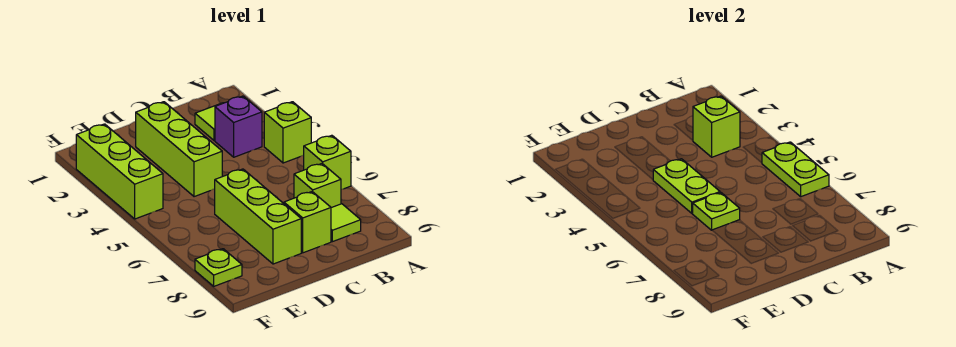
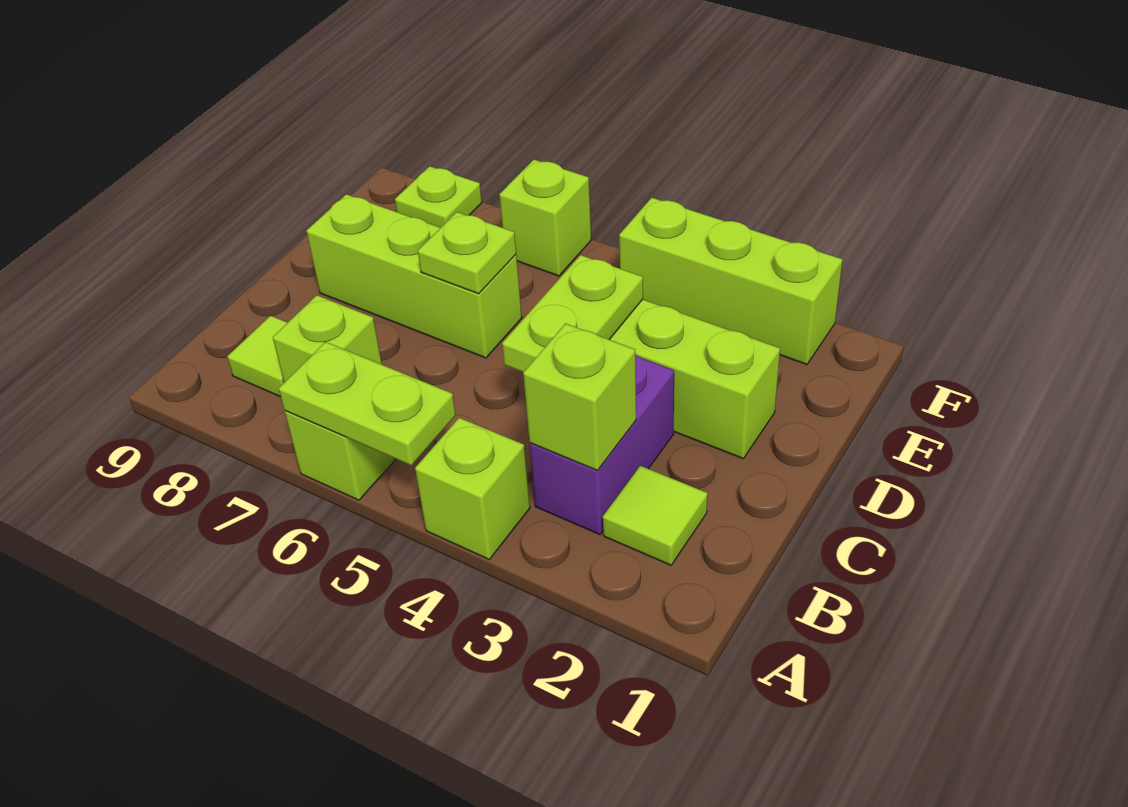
purple 1x1 brick [215,96,262,157] -> purple 1x2 brick [530,355,674,535]
lime 1x1 brick [284,192,331,253] -> lime 1x1 brick moved to [499,160,591,276]
lime 1x2 plate [653,159,720,213] -> lime 1x2 plate turned to [502,255,643,372]

